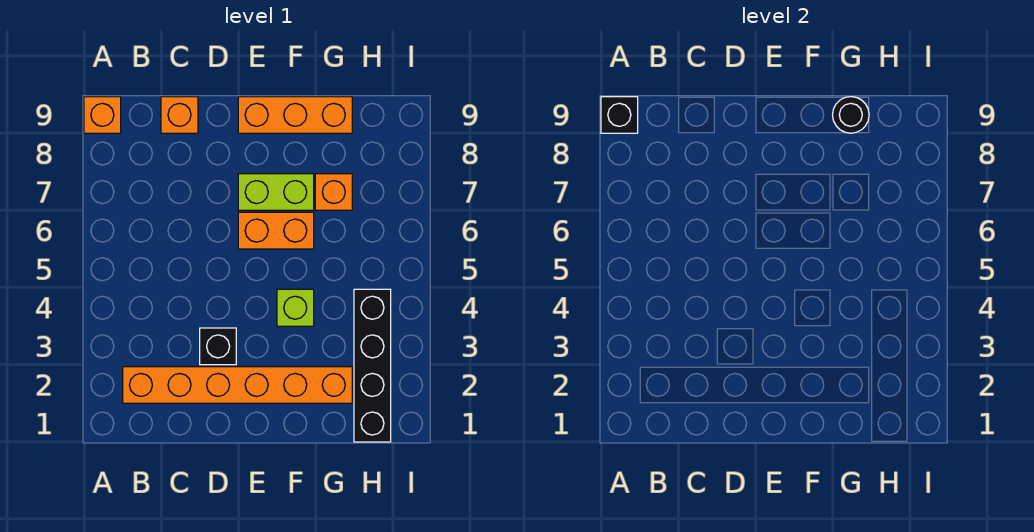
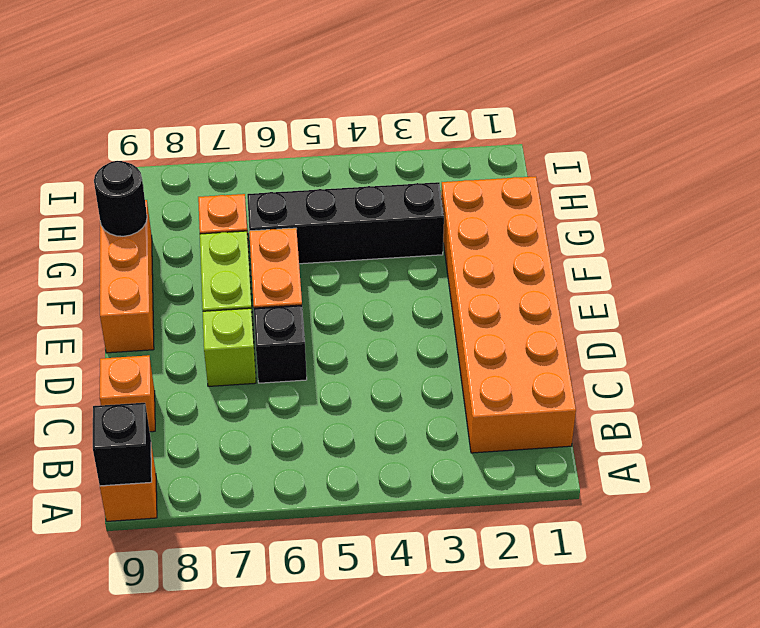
orange 1x6 brick [123,367,352,403] -> orange 2x6 brick [441,176,576,453]
black 1x1 brick [200,328,236,365] -> black 1x1 brick moved to [254,305,307,383]
lime 1x1 brick [277,289,314,326] -> lime 1x1 brick moved to [203,308,256,386]
black 1x4 brick [354,289,391,442] -> black 1x4 brick moved to [247,182,444,264]

